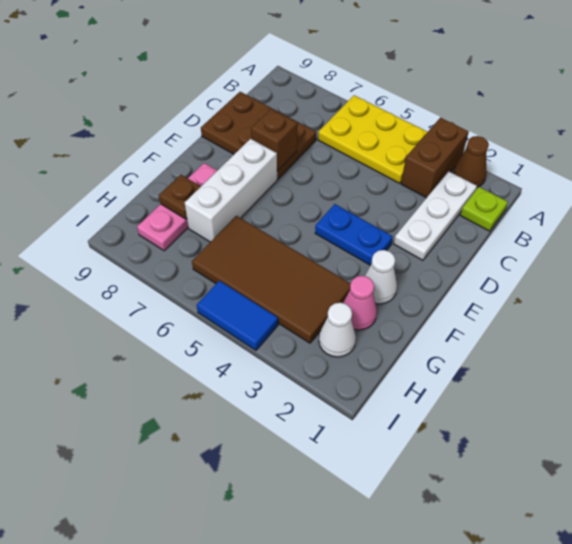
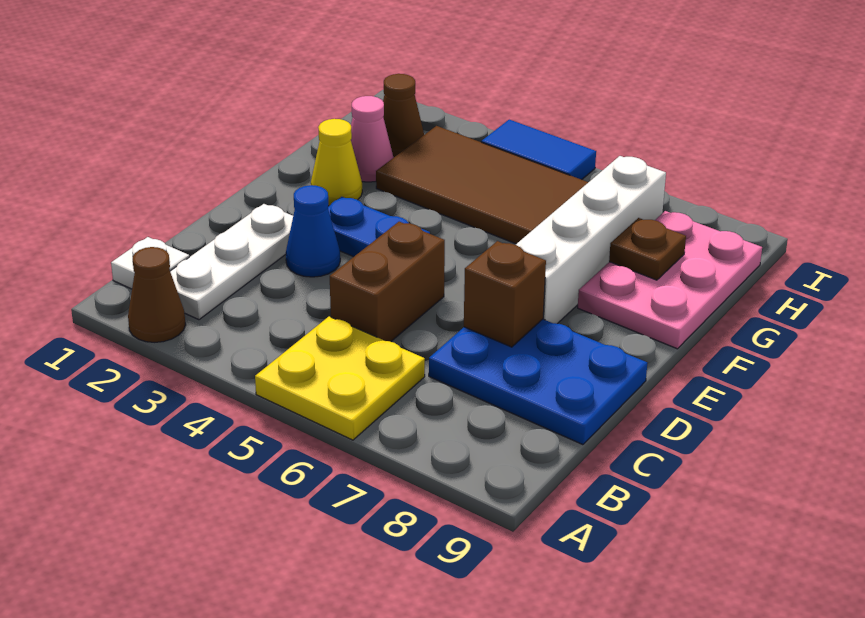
brown 1x2 brick [401,117,469,198] -> brown 1x2 brick moved to [330,222,445,342]
yellow 2x3 plate [318,95,427,183] -> yellow 2x2 plate [255,316,425,440]
lime 1x1 plate [460,187,508,231] -> white 1x1 plate [111,237,189,289]
brown 2x3 plate [201,92,316,179] -> blue 2x3 plate [429,319,647,445]
none -> blue 1x1 cone [286,185,340,277]
white 1x3 brick [185,139,277,242] -> white 1x4 brick [516,156,666,324]
white 1x1 cone [365,250,397,304] -> yellow 1x1 cone [311,119,362,206]
pink 1x3 plate [137,163,218,251] -> pink 2x3 plate [578,211,762,349]
white 1x1 cone [319,303,356,357] -> brown 1x1 cone [383,74,424,157]

